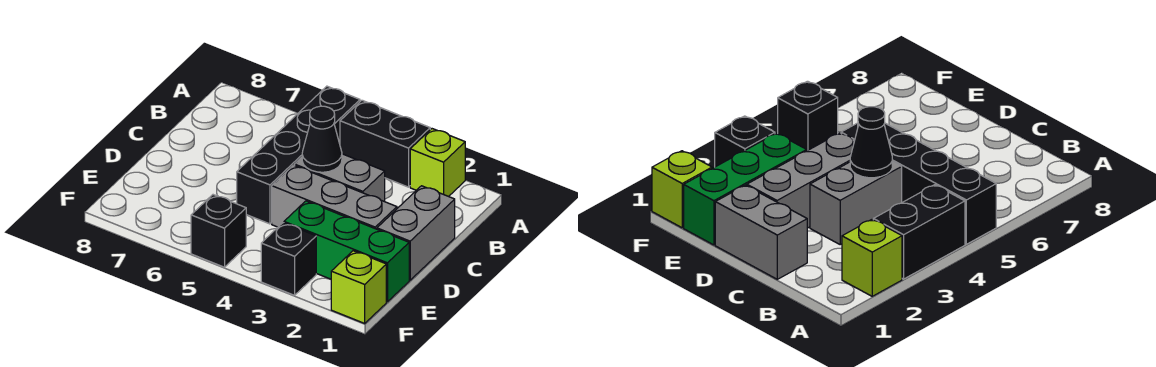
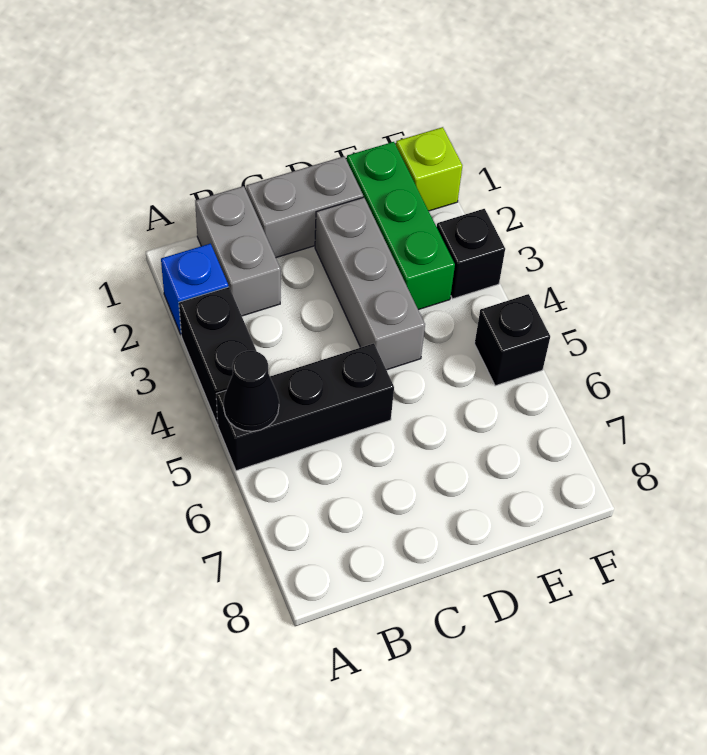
lime 1x1 brick [410,129,465,197] -> blue 1x1 brick [161,244,228,334]
black 1x4 brick [237,86,360,224] -> black 1x3 brick [216,343,394,471]
grey 1x2 brick [295,154,385,202] -> grey 1x2 brick moved to [195,186,281,316]
black 1x1 cone [302,106,342,172] -> black 1x1 cone moved to [224,351,279,431]

